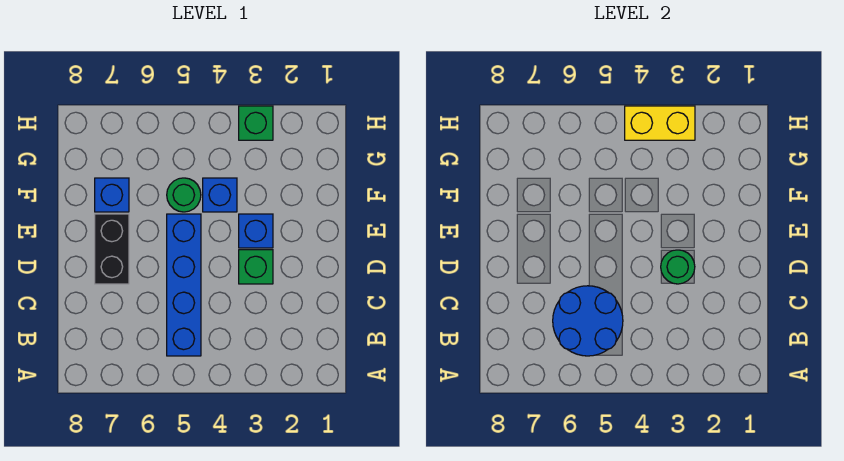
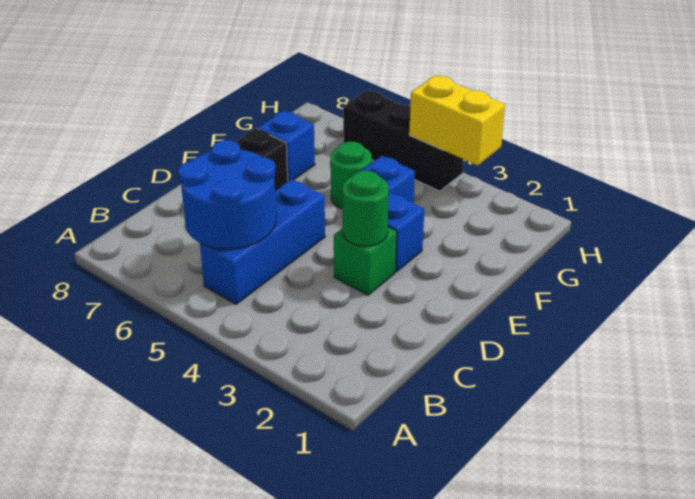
blue 1x4 brick [167,214,201,356] -> blue 1x3 brick [200,179,325,304]
green 1x1 brick [239,106,273,140] -> none
none -> black 1x3 brick [343,90,464,191]

